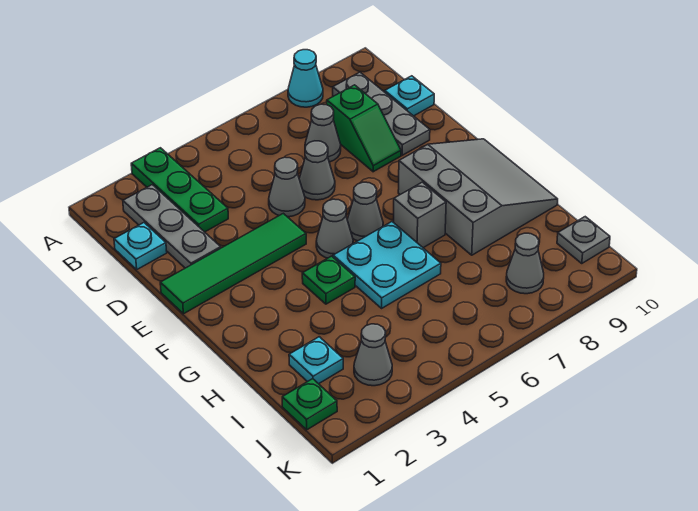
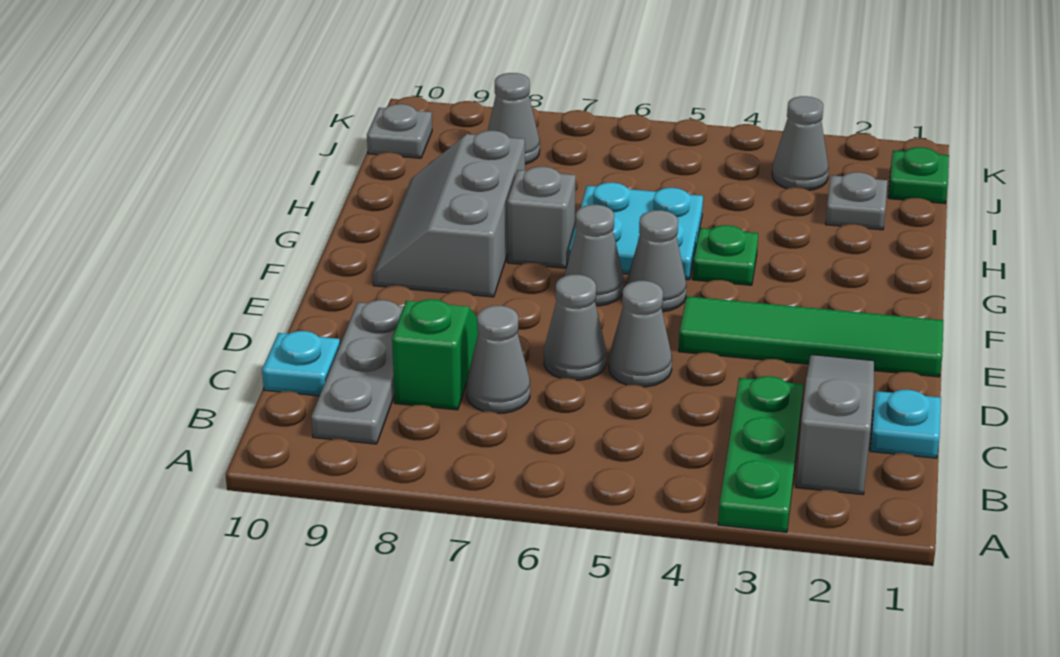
cyan 1x1 cone [288,50,323,107] -> none
grey 1x3 plate [123,185,221,268] -> grey 1x3 slope [796,355,874,494]
grey 3x3 slope [398,139,558,255] -> grey 2x3 slope [373,131,525,297]
cyan 1x1 plate [289,337,343,384] -> grey 1x1 plate [826,172,888,230]

